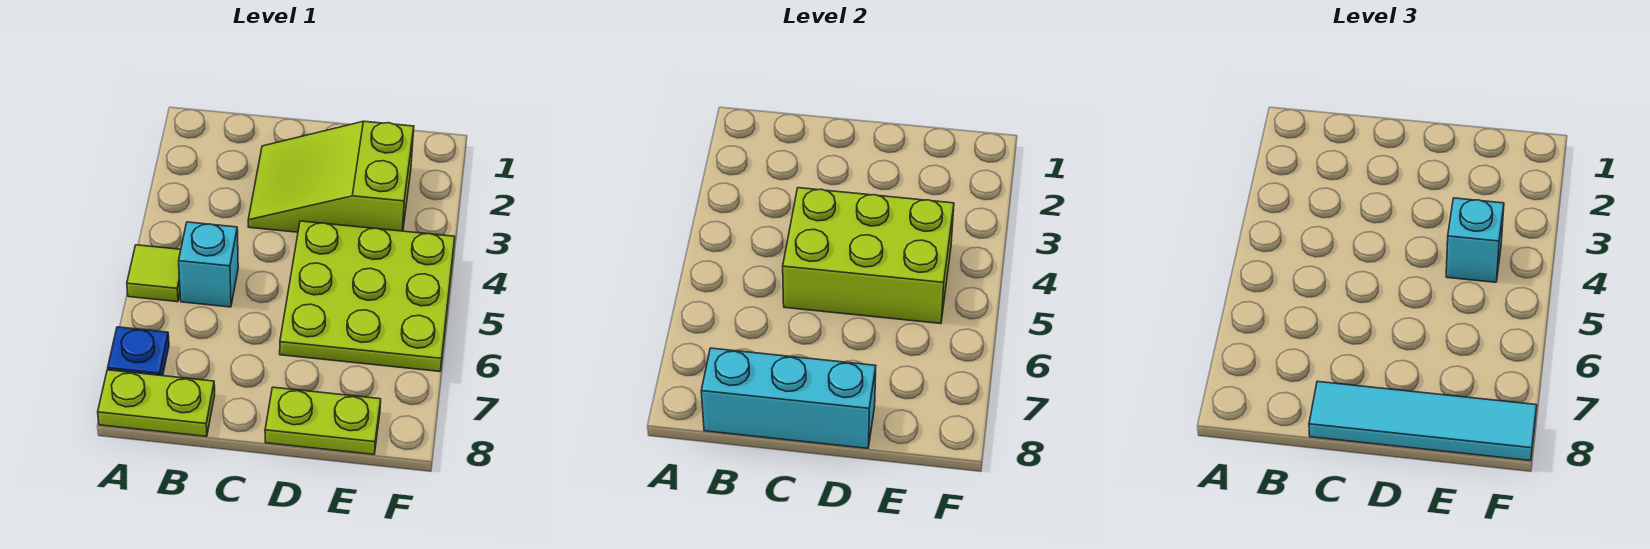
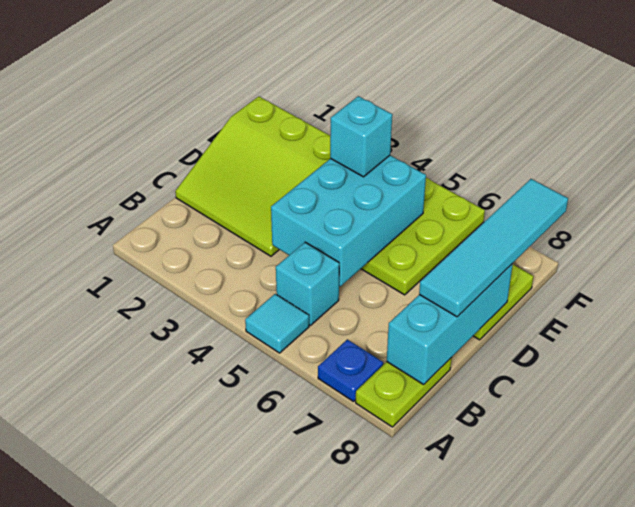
lime 1x1 tile [127,245,181,302] -> cyan 1x1 tile [245,294,309,353]
lime 2x3 slope [248,121,414,232] -> lime 3x3 slope [175,96,331,256]
lime 2x3 brick [783,188,954,323] -> cyan 2x3 brick [271,155,426,286]

